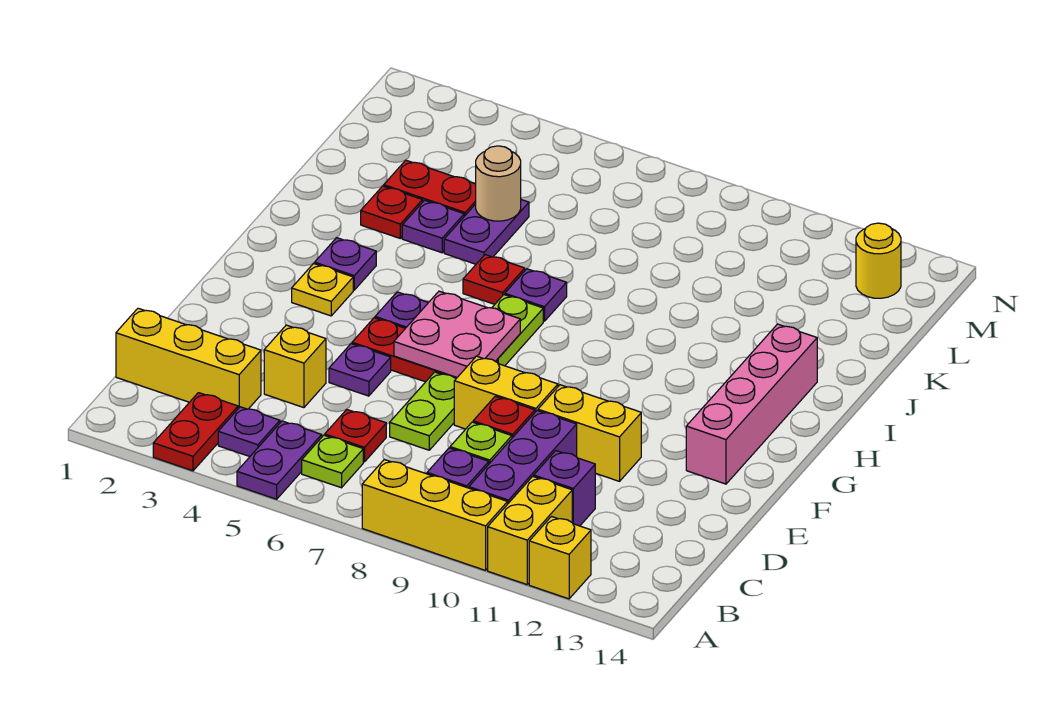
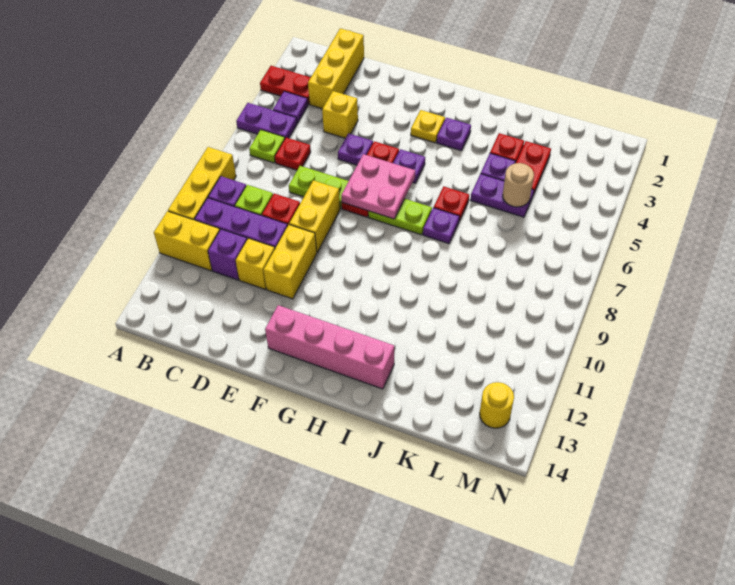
yellow 1x1 brick [529,517,591,599] -> yellow 1x1 brick moved to [236,238,275,289]

